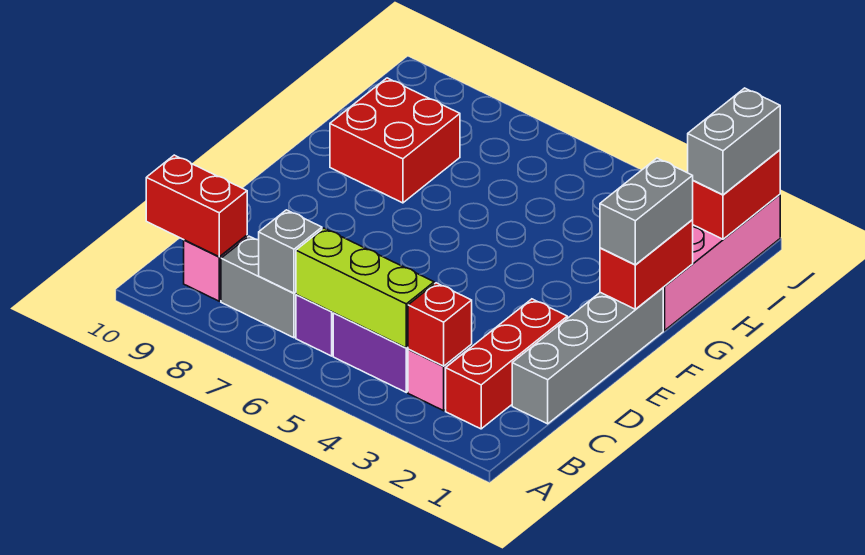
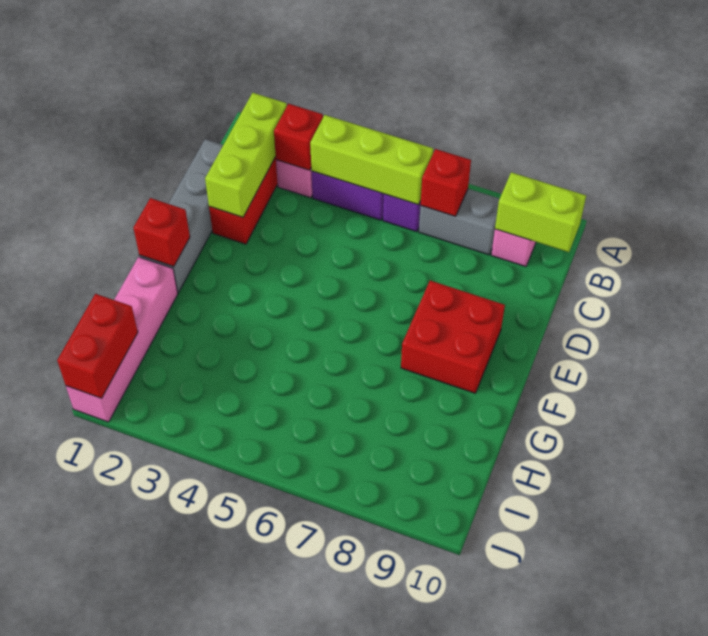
none -> lime 1x3 brick [205,93,287,217]
grey 1x1 brick [259,210,322,293] -> red 1x1 brick [420,149,471,216]
red 1x2 brick [146,155,247,257] -> lime 1x2 brick [495,172,586,252]
red 1x2 brick [600,220,693,309] -> red 1x1 brick [133,198,190,266]
grey 1x2 brick [600,158,693,265] -> none
red 2x2 brick [330,78,460,203] -> red 2x2 brick moved to [401,281,505,393]
grey 1x2 brick [688,88,780,195] -> none

